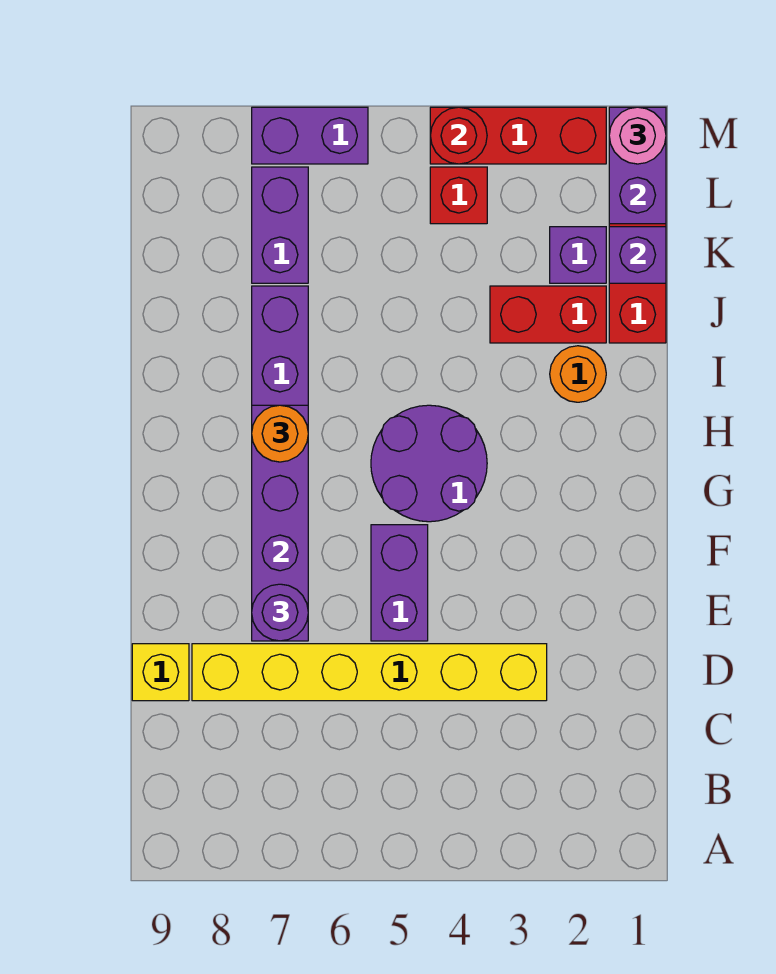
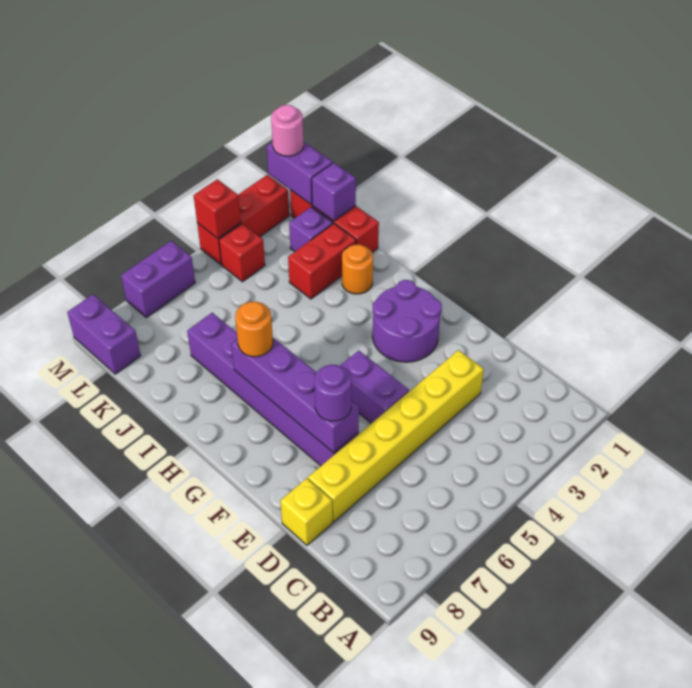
purple 2x2 round brick [371,405,487,522] -> purple 2x2 round brick moved to [373,280,442,362]
purple 1x2 brick [252,167,308,283] -> purple 1x2 brick moved to [67,295,141,374]
red 1x1 round brick [430,107,487,164] -> red 1x1 brick [194,179,241,238]

